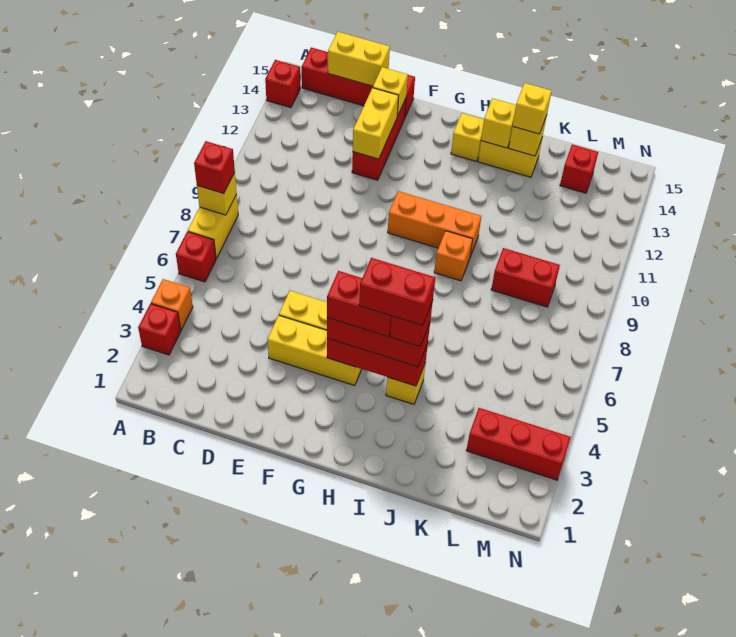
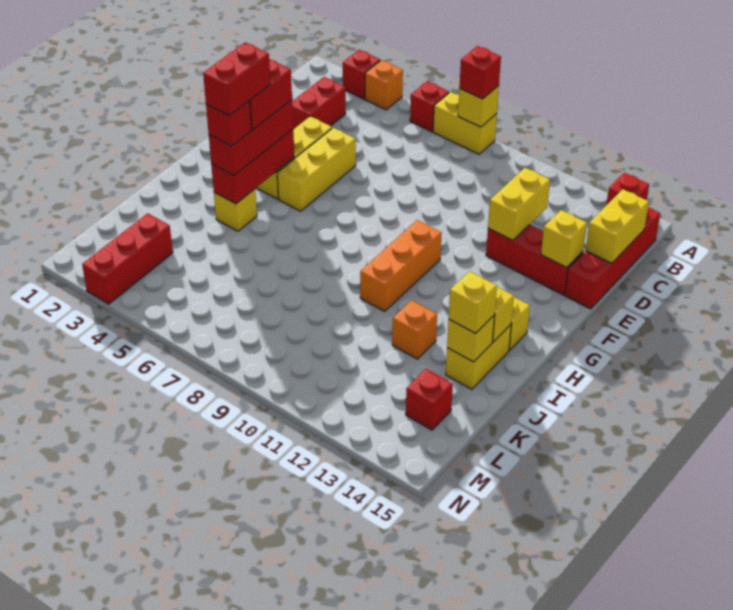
yellow 1x2 brick [353,88,399,159] -> yellow 1x2 brick turned to [488,168,550,240]
orange 1x1 brick [434,231,473,281] -> orange 1x1 brick moved to [392,300,437,359]
red 1x2 brick [491,248,560,307] -> red 1x2 brick moved to [292,77,346,129]

